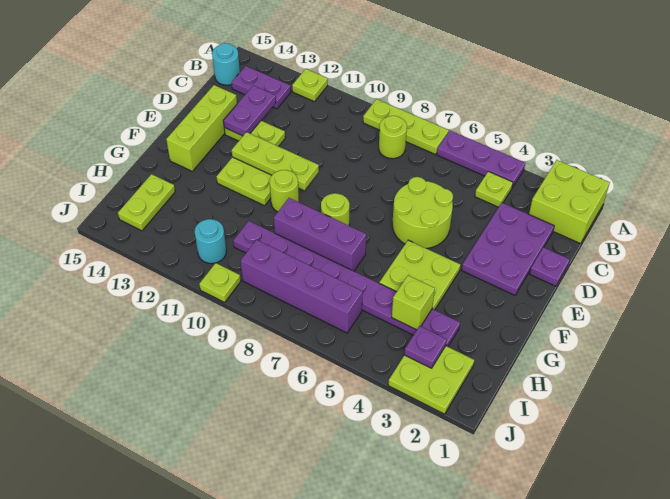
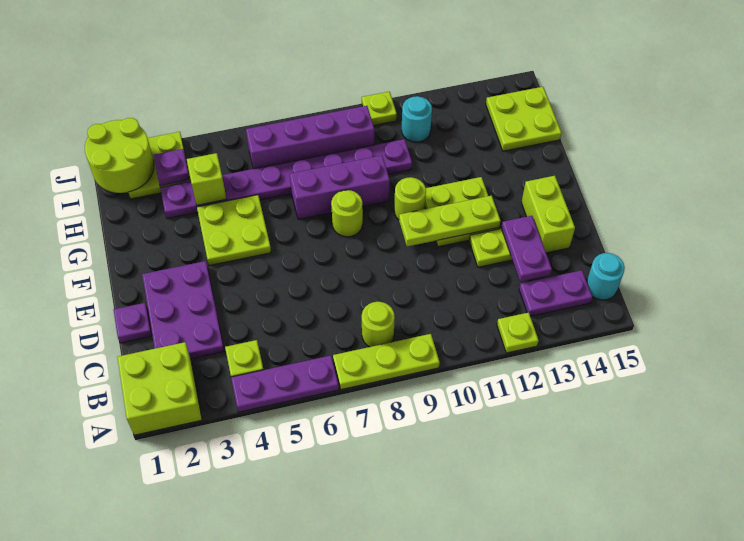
lime 2x2 round brick [392,177,453,248] -> lime 2x2 round brick moved to [85,118,154,193]
lime 1x3 brick [166,85,237,171] -> lime 1x2 brick [521,176,575,253]
lime 1x2 plate [118,174,175,231] -> lime 2x2 plate [486,87,562,151]

